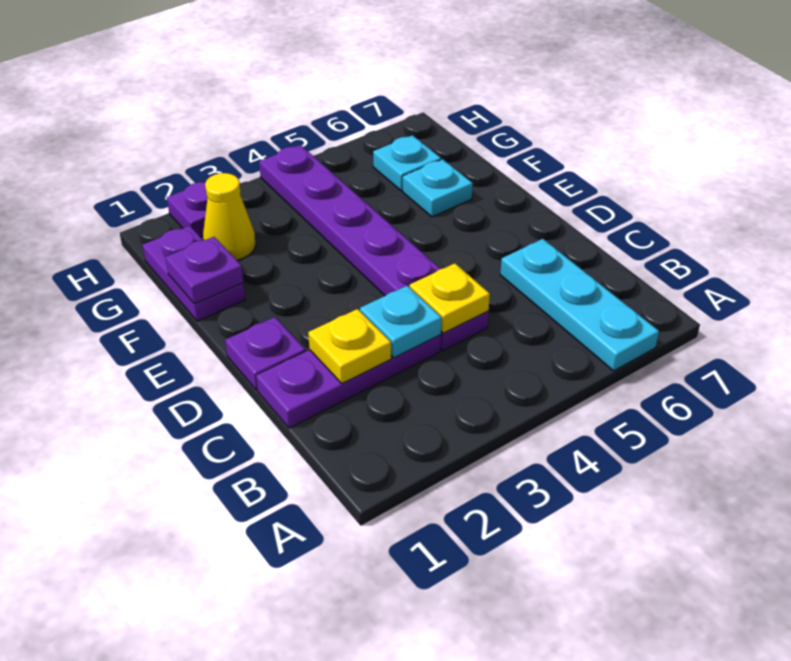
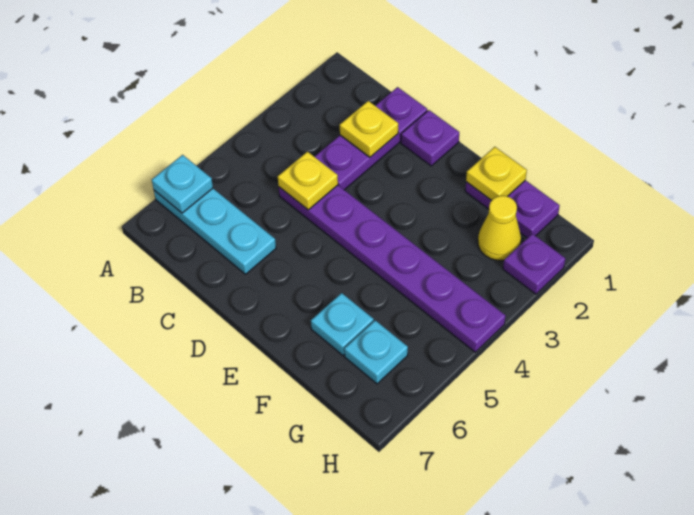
cyan 1x1 plate [360,286,442,358] -> cyan 1x1 plate moved to [152,155,213,213]
purple 1x1 plate [165,237,243,304] -> yellow 1x1 plate [466,147,527,200]

